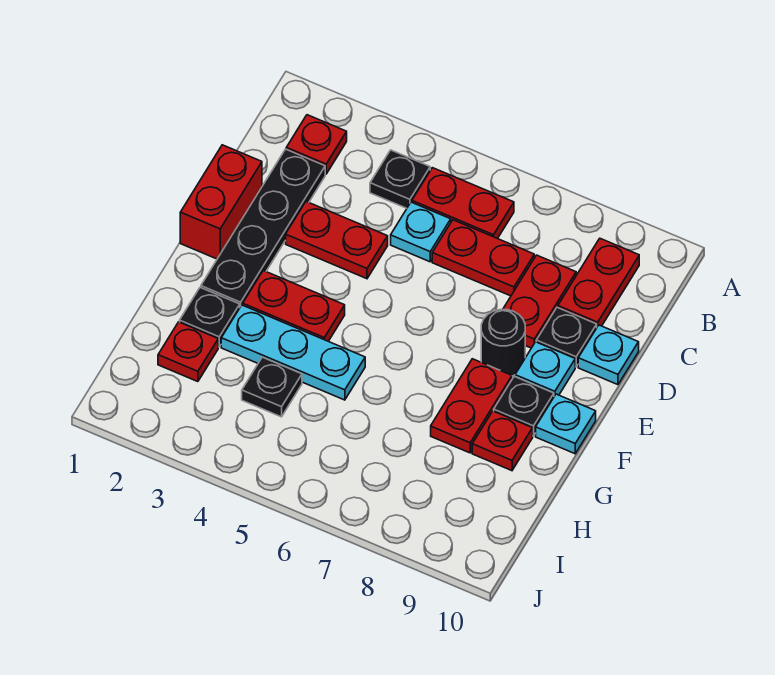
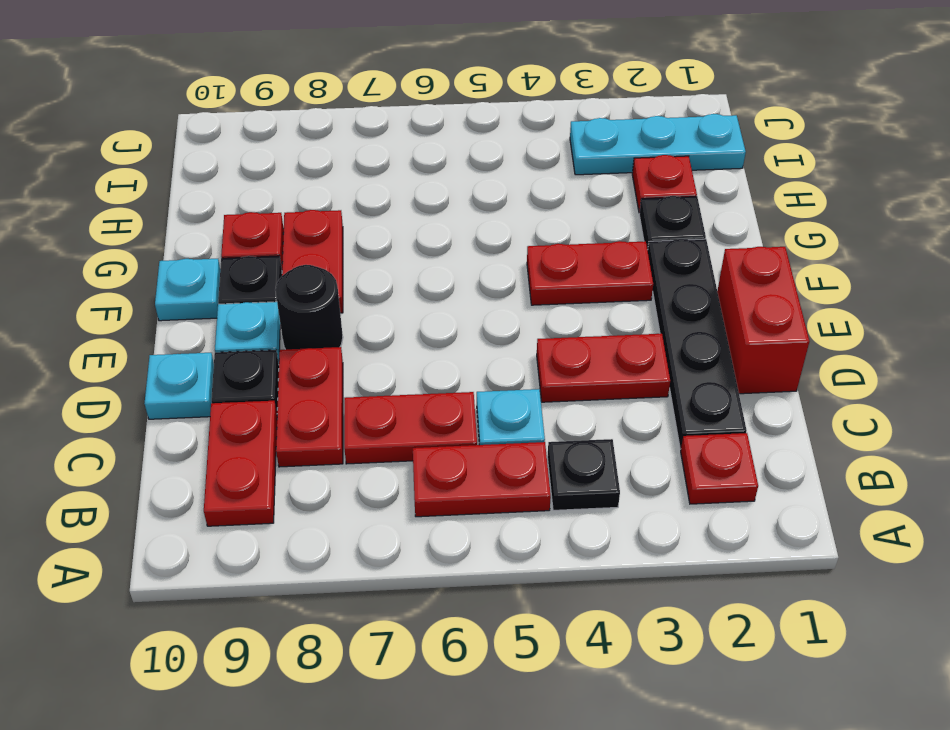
cyan 1x3 plate [221,305,365,400] -> cyan 1x3 plate moved to [570,114,746,175]
black 1x1 plate [242,357,302,417] -> none

